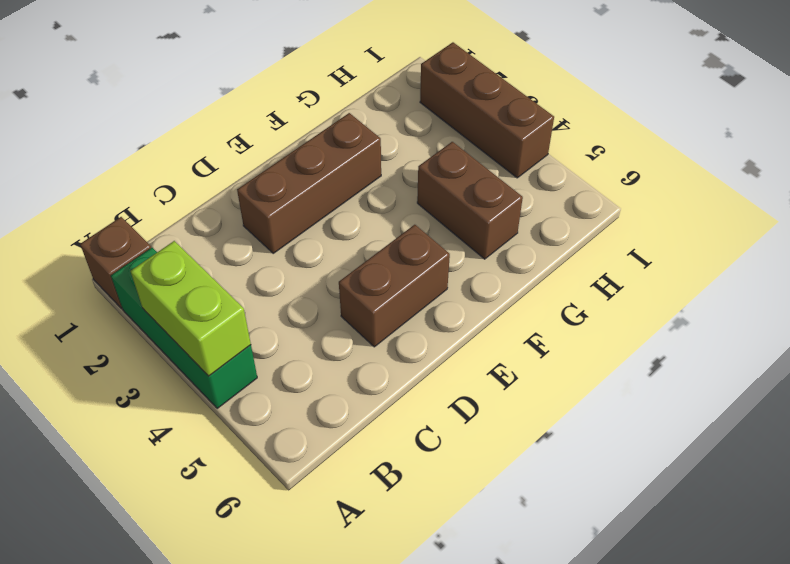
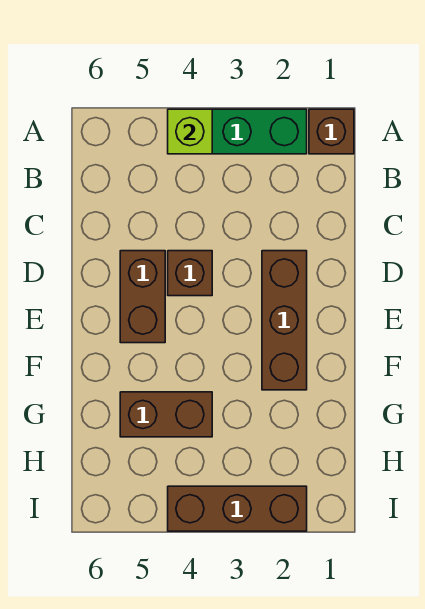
lime 1x2 brick [131,241,251,376] -> lime 1x1 brick [168,109,212,154]
none -> brown 1x1 brick [168,251,212,296]

